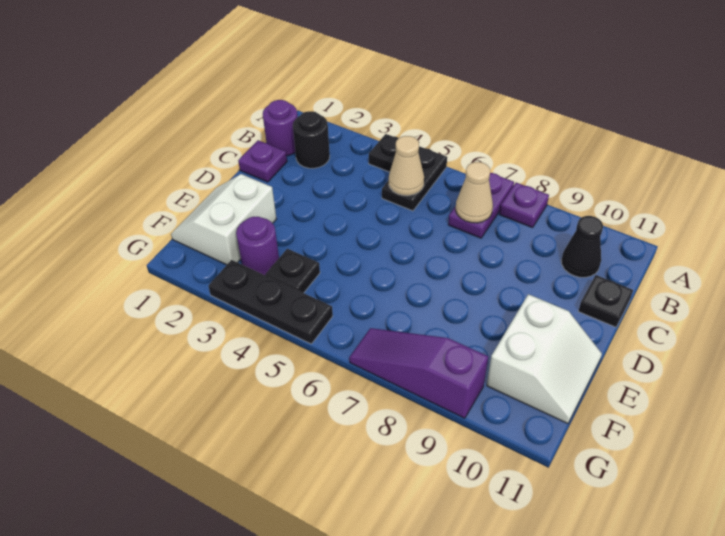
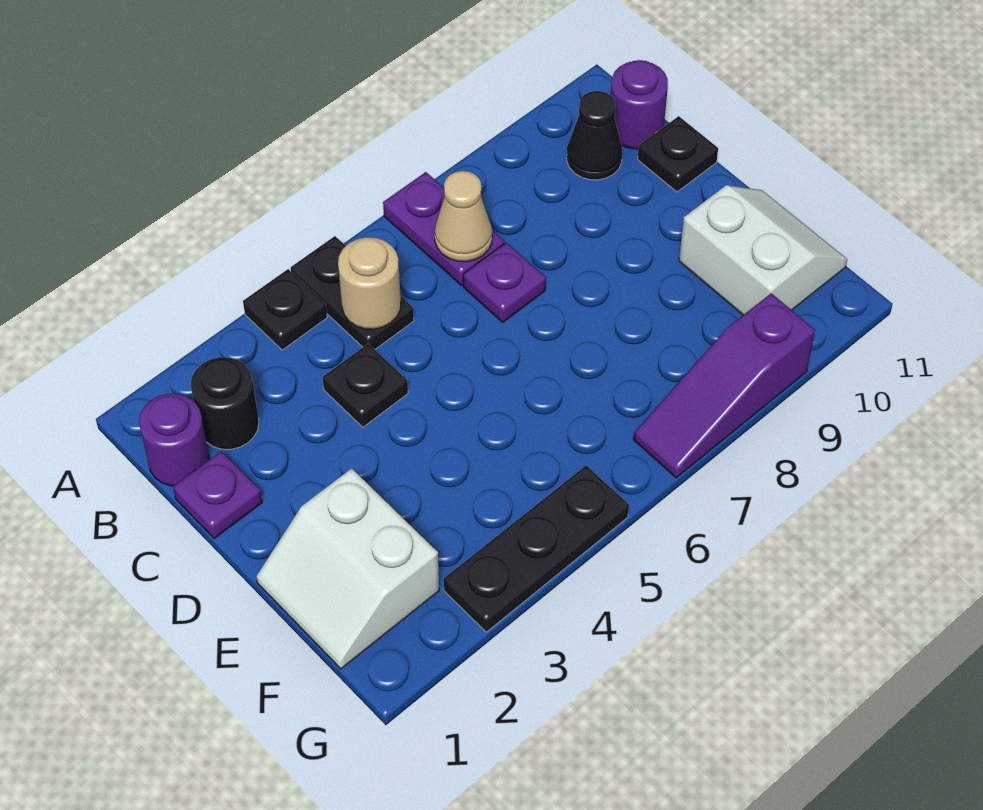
purple 1x1 plate [499,183,549,228] -> purple 1x1 plate moved to [463,242,546,322]
tan 1x1 cone [389,136,424,196] -> tan 1x1 round brick [338,237,401,329]
purple 1x1 round brick [236,217,279,275] -> purple 1x1 round brick moved to [610,60,668,149]
black 1x1 plate [266,249,320,293] -> black 1x1 plate moved to [323,344,408,427]

